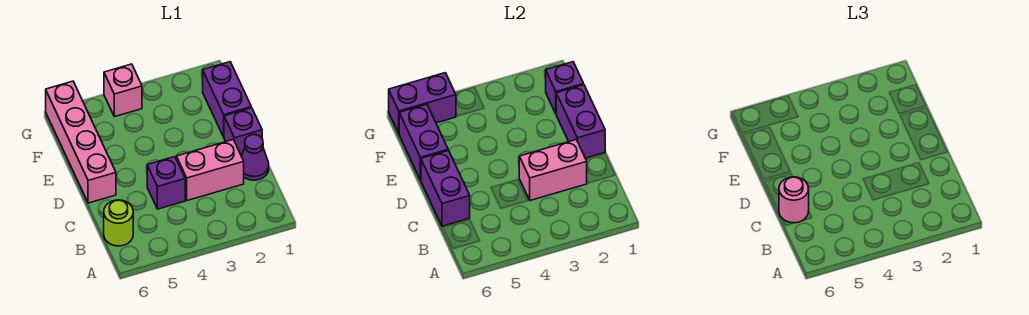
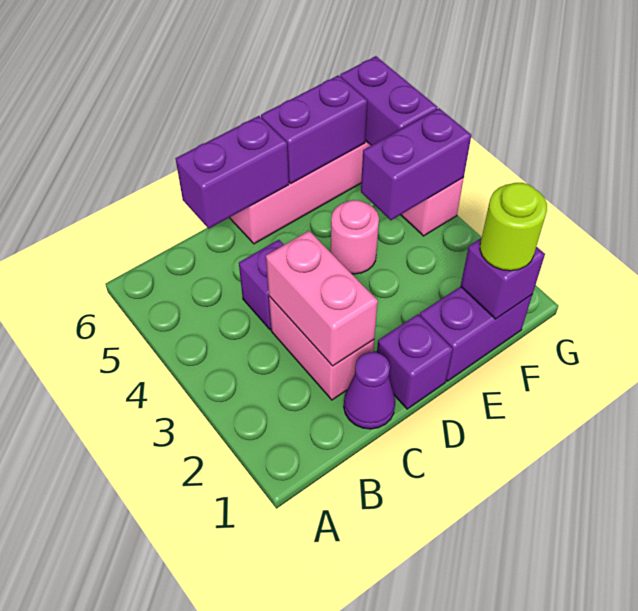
lime 1x1 round brick [104,200,133,246] -> lime 1x1 round brick moved to [480,183,547,271]
pink 1x1 round brick [779,177,809,223] -> pink 1x1 round brick moved to [331,200,379,274]
purple 1x2 brick [556,85,605,158] -> purple 1x2 brick moved to [361,108,471,220]

